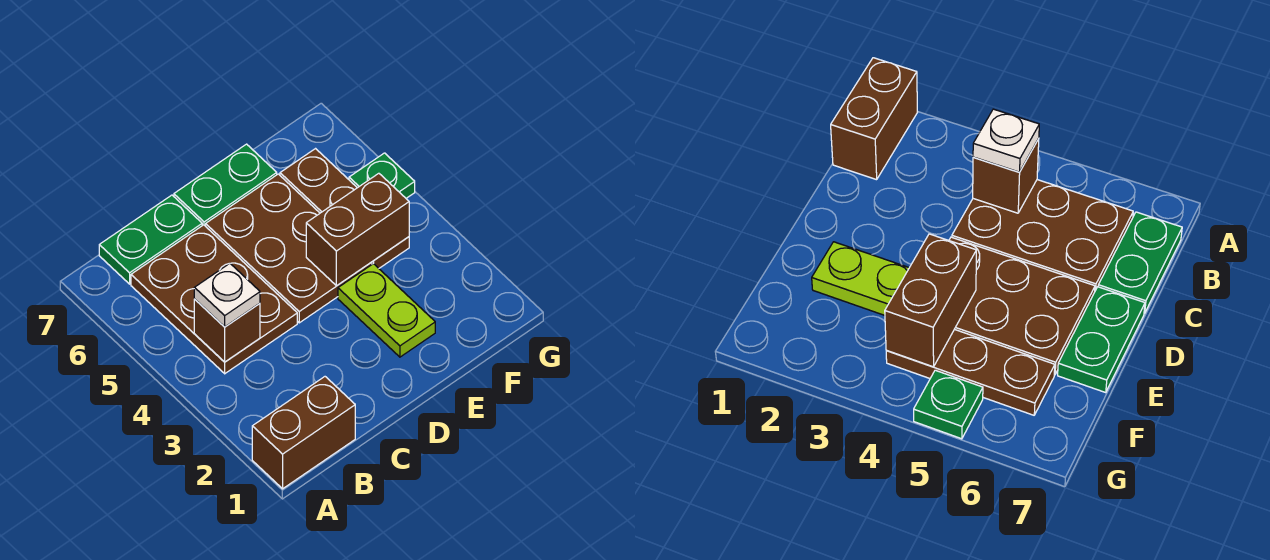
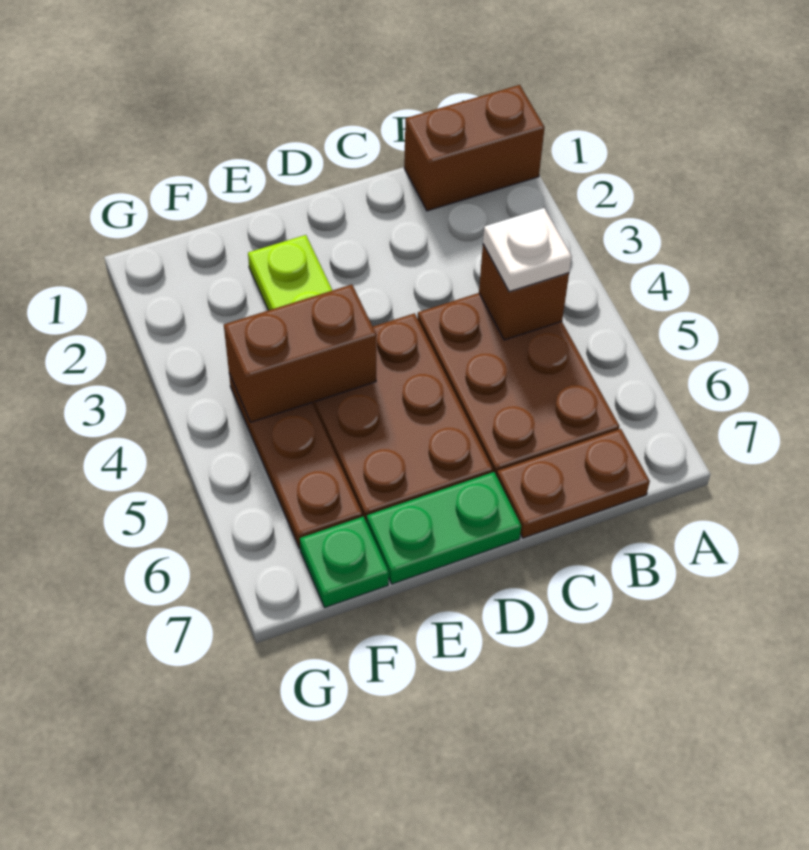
green 1x2 plate [99,195,202,284] -> brown 1x2 plate [497,429,650,538]
green 1x1 plate [349,153,415,198] -> green 1x1 plate moved to [300,517,389,607]

